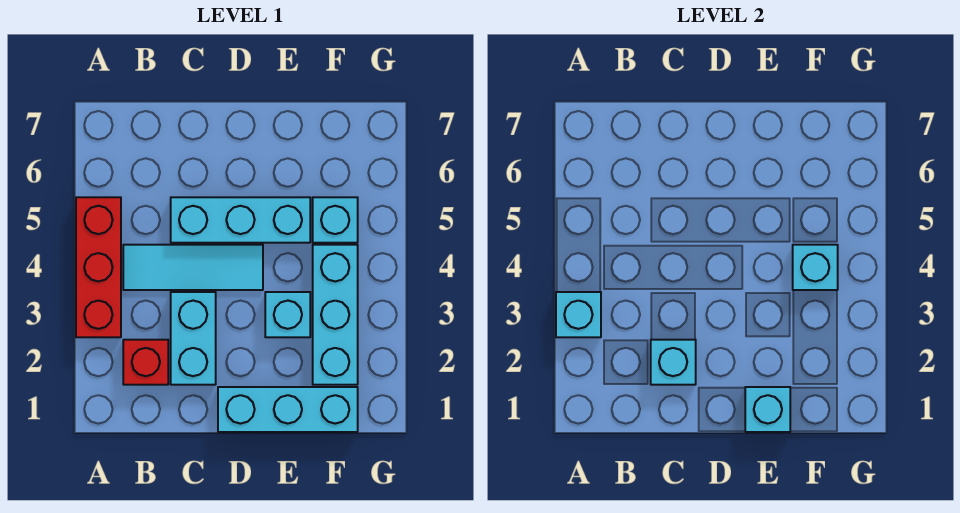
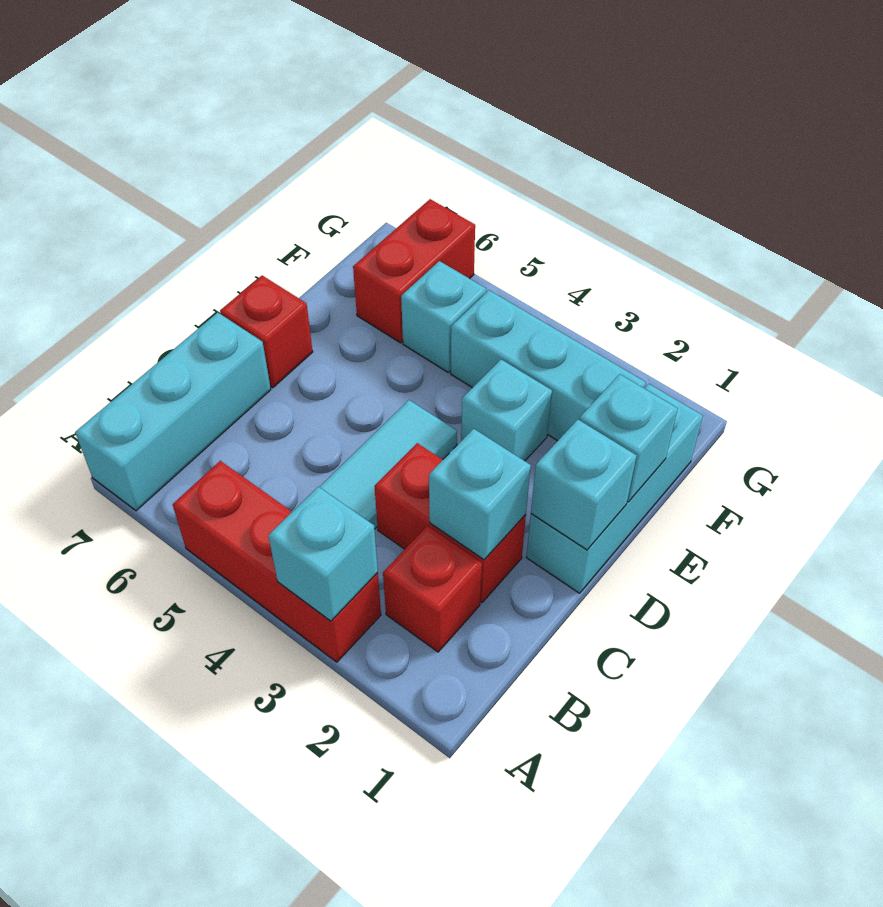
cyan 1x2 brick [171,292,216,385] -> red 1x2 brick [374,443,526,603]
cyan 1x3 brick [171,197,310,243] -> cyan 1x3 brick moved to [75,313,271,511]
none -> red 1x1 brick [220,276,313,388]
cyan 1x1 brick [793,245,838,290] -> cyan 1x1 brick moved to [531,420,637,550]
none -> red 1x2 brick [353,199,475,343]

